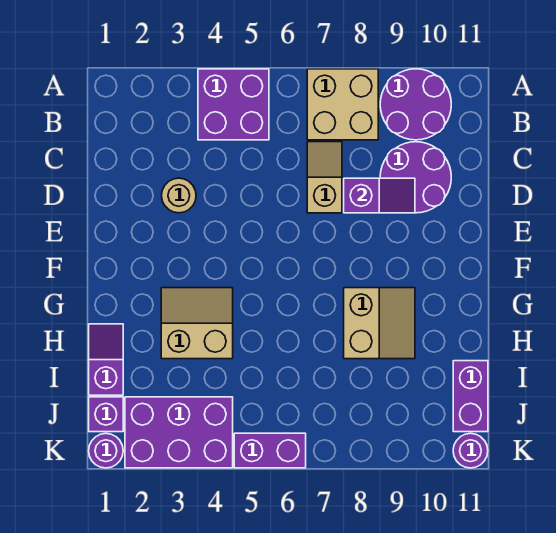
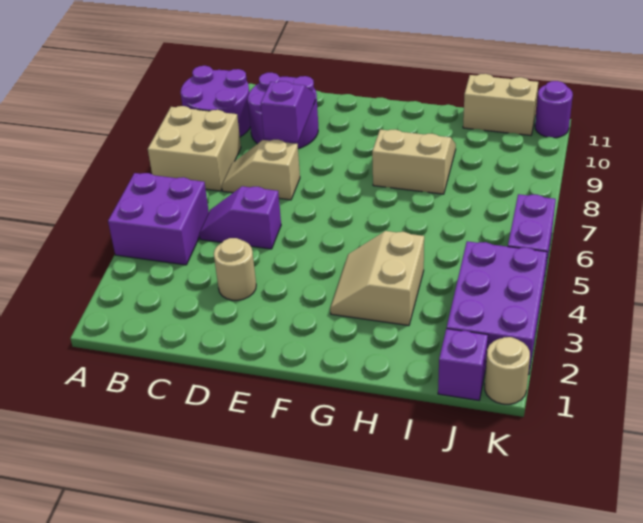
purple 1x2 slope [89,324,123,395] -> purple 1x2 slope moved to [199,186,281,249]
purple 1x2 brick [453,361,488,432] -> tan 1x2 brick [463,74,538,135]
purple 1x1 round brick [89,433,123,468] -> tan 1x1 round brick [485,337,530,404]

